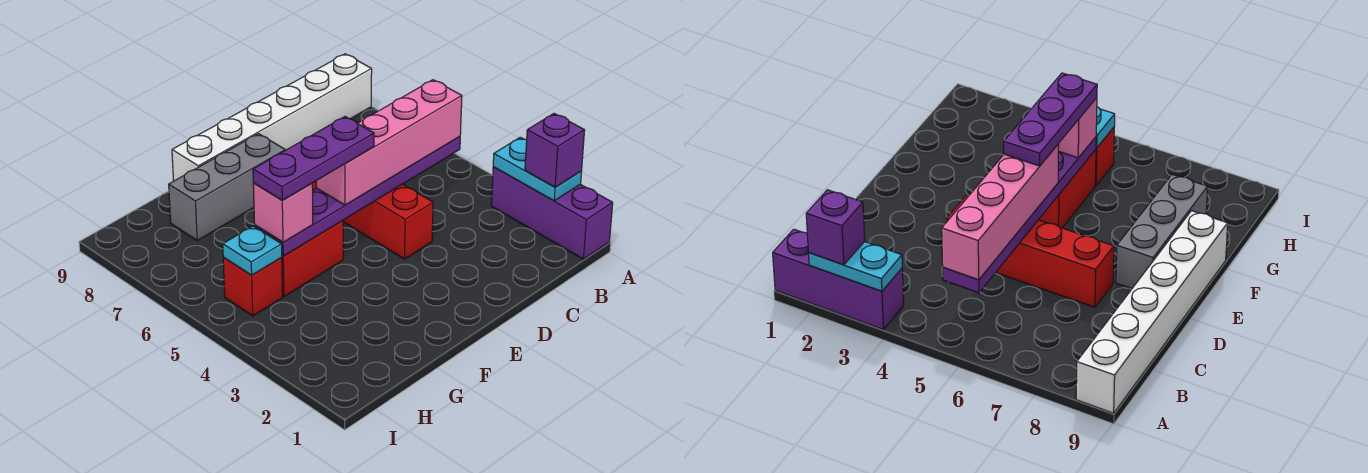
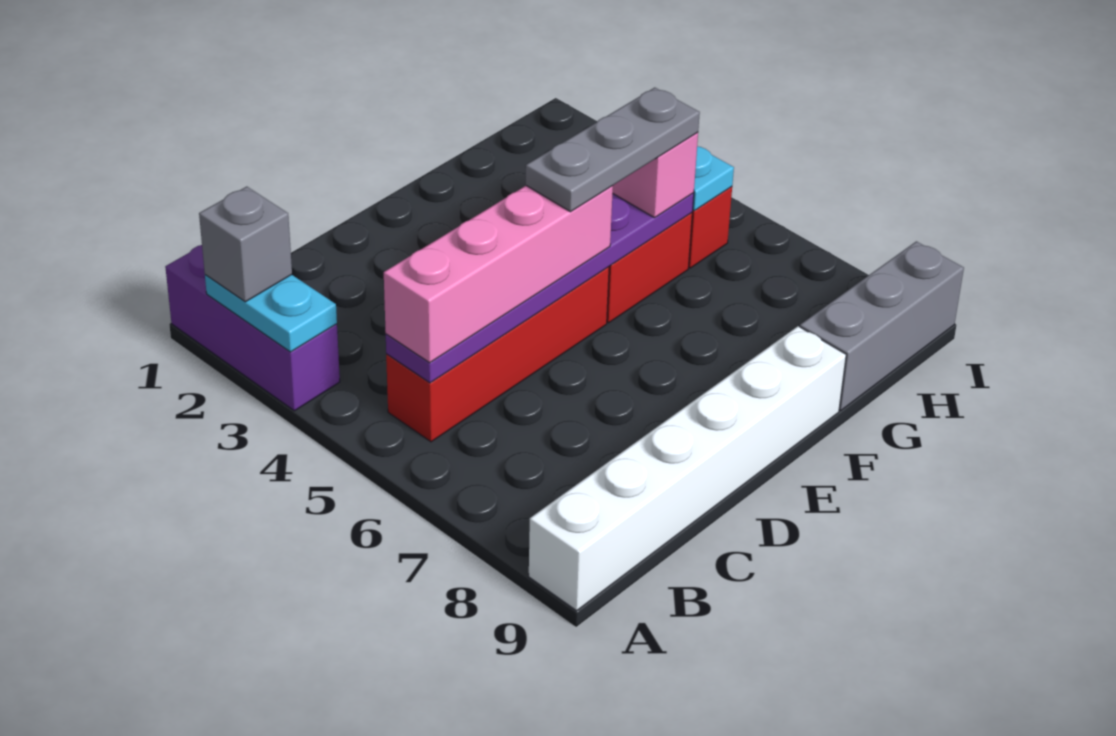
purple 1x1 brick [525,114,585,187] -> grey 1x1 brick [199,187,292,302]
red 1x4 brick [312,181,433,259] -> red 1x4 brick turned to [386,267,609,442]
purple 1x3 plate [253,117,374,200] -> grey 1x3 plate [526,88,700,212]
grey 1x3 brick [169,134,285,240] -> grey 1x3 brick moved to [800,241,964,410]

